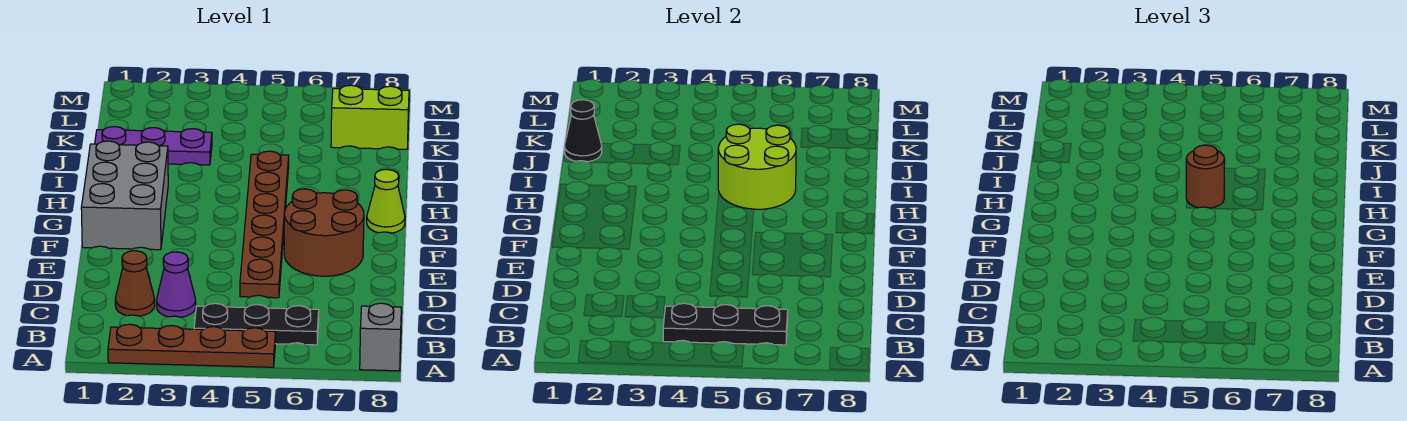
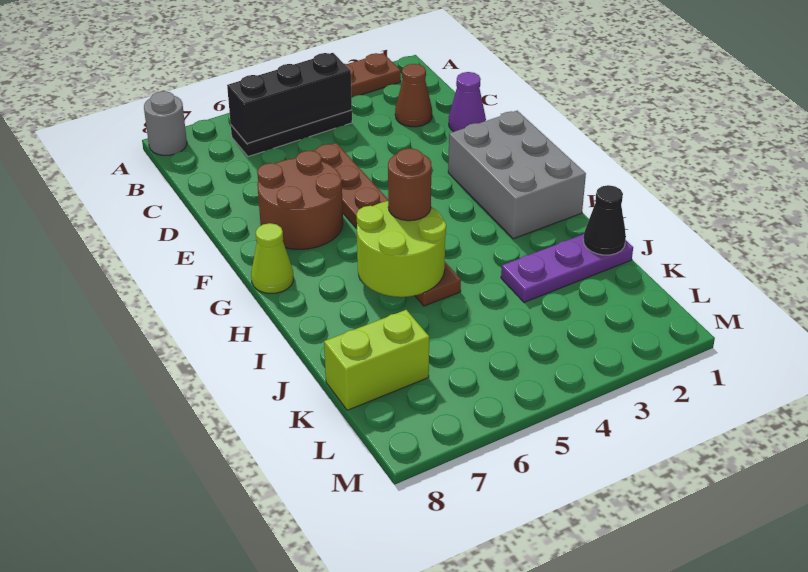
grey 1x1 brick [360,303,401,371] -> grey 1x1 round brick [144,91,187,155]
black 1x3 plate [663,303,788,345] -> black 1x3 brick [227,53,352,144]
purple 1x1 cone [157,252,196,317] -> purple 1x1 cone moved to [449,72,486,132]

